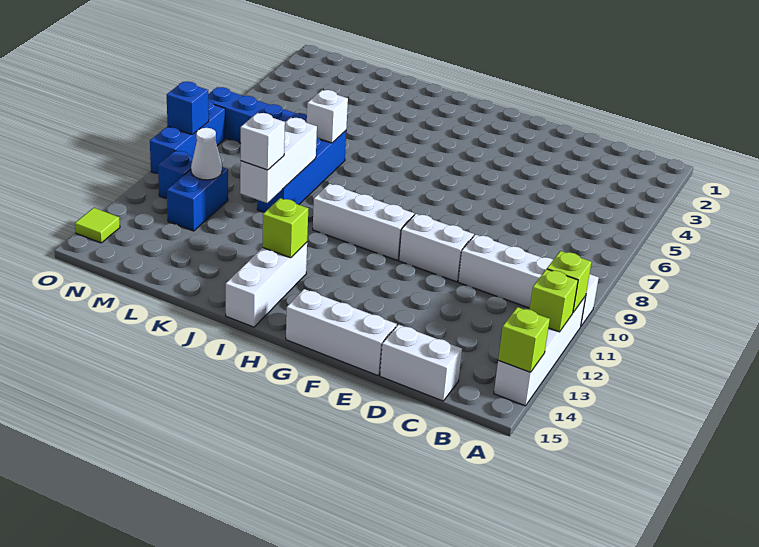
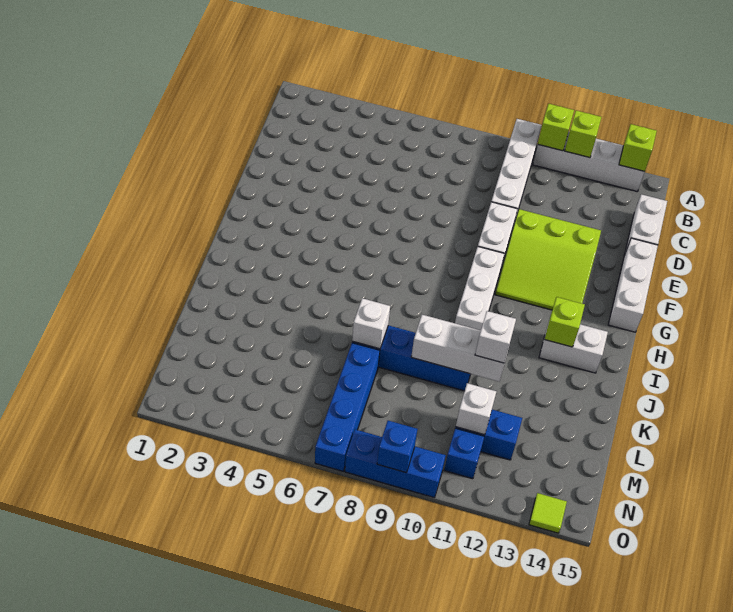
none -> lime 3x3 slope [495,209,601,310]
white 1x3 brick [226,242,307,327] -> white 1x2 brick [539,323,608,373]
white 1x1 cone [191,128,222,180] -> white 1x1 brick [456,383,496,435]

